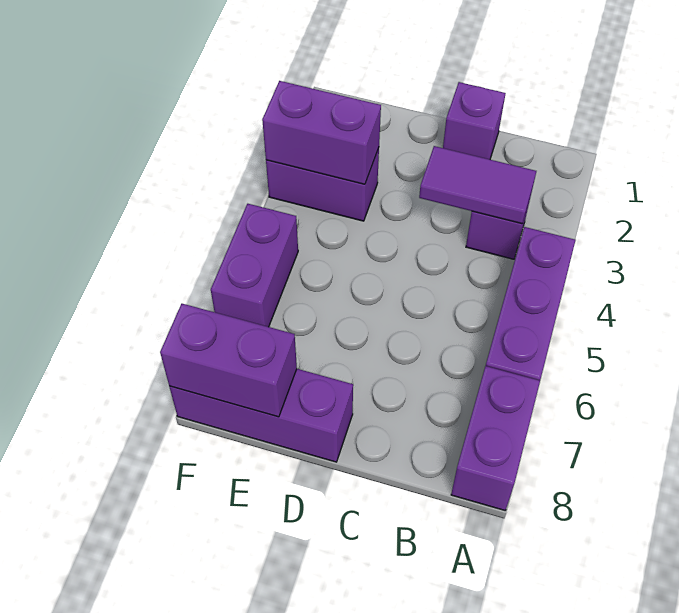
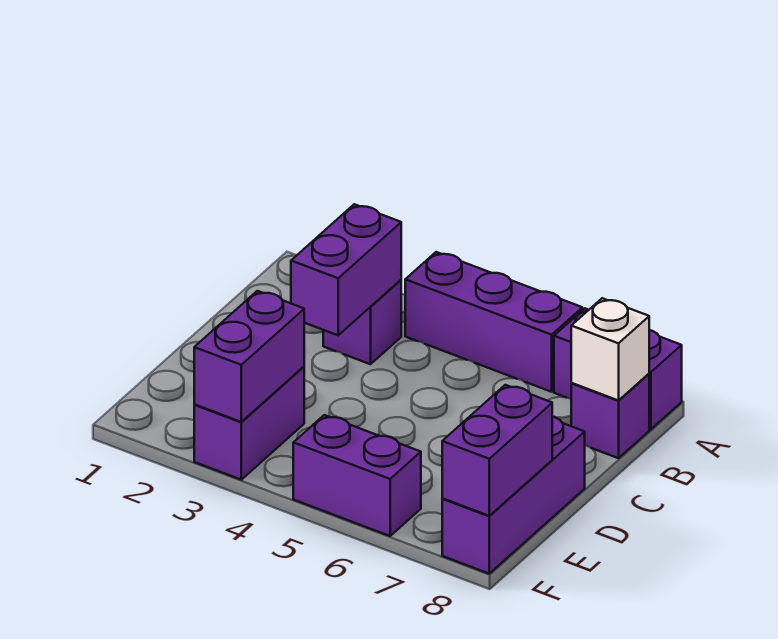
purple 1x2 tile [419,146,536,224] -> purple 1x2 brick [291,204,401,335]
none -> white 1x1 brick [571,298,649,401]
purple 1x1 brick [443,82,506,159] -> purple 1x1 brick moved to [571,374,649,458]

